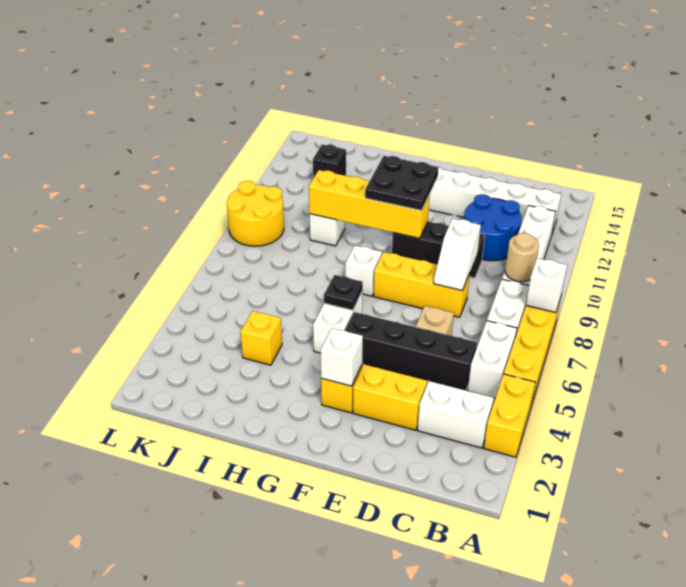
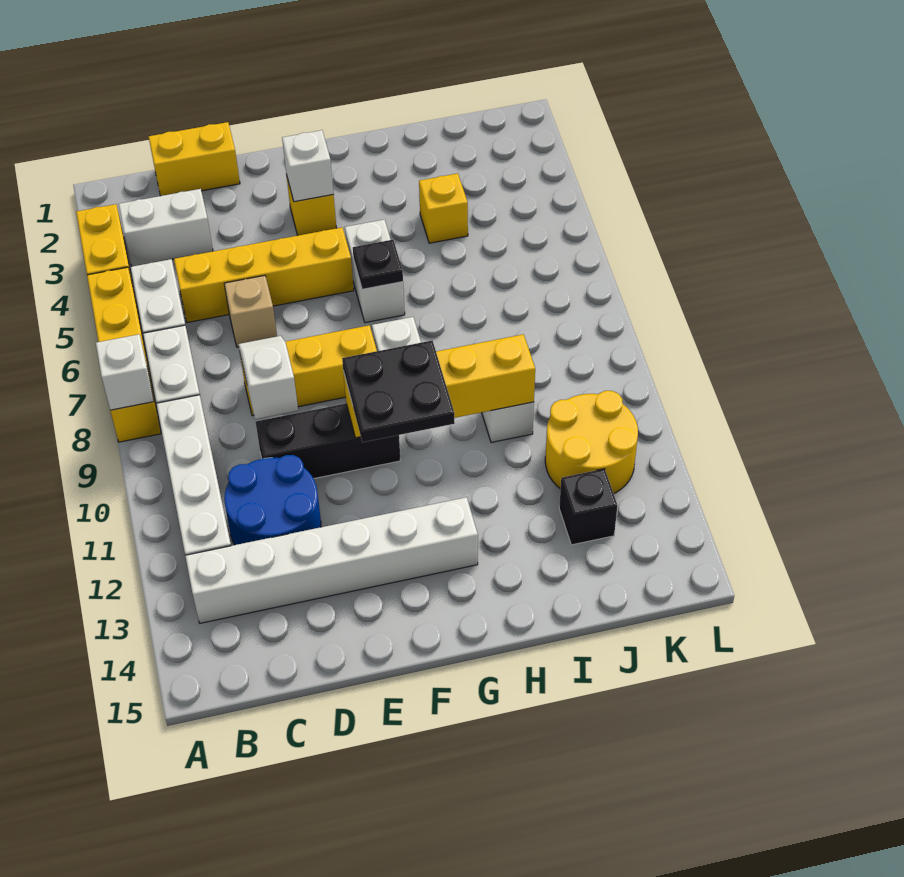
tan 1x1 round brick [505,233,539,282] -> none
black 1x4 brick [345,312,477,390] -> yellow 1x4 brick [174,227,354,323]
yellow 1x2 brick [353,364,427,430] -> yellow 1x2 brick moved to [149,122,240,196]
yellow 2x2 round brick [227,181,284,246] -> yellow 2x2 round brick moved to [545,391,638,494]

